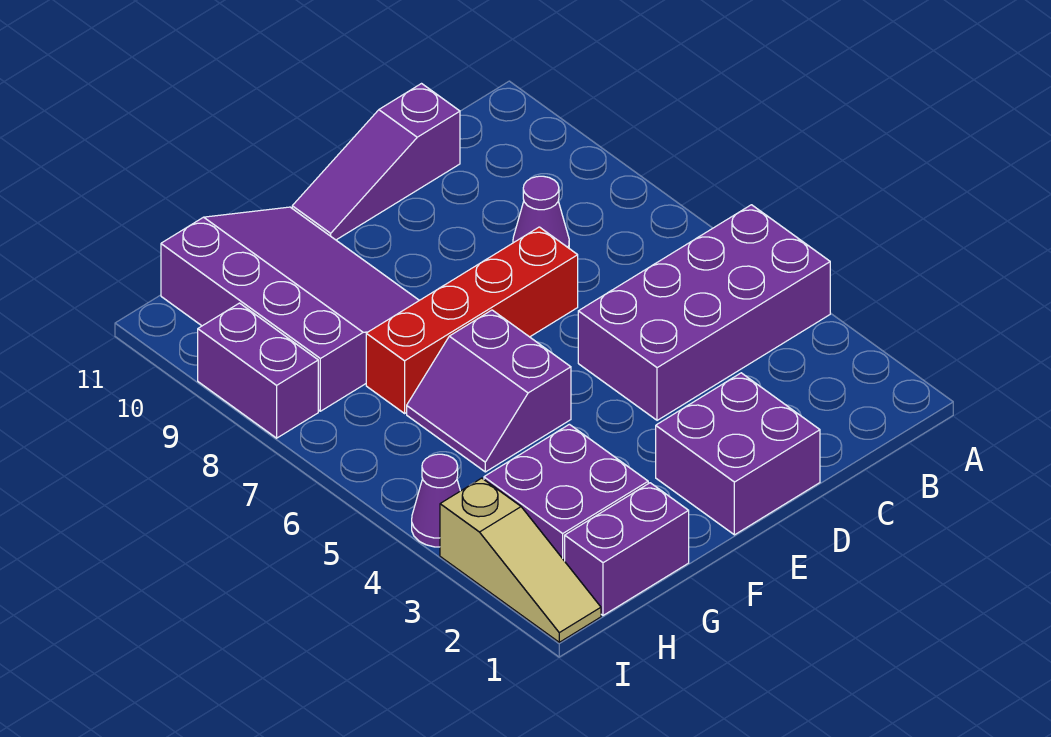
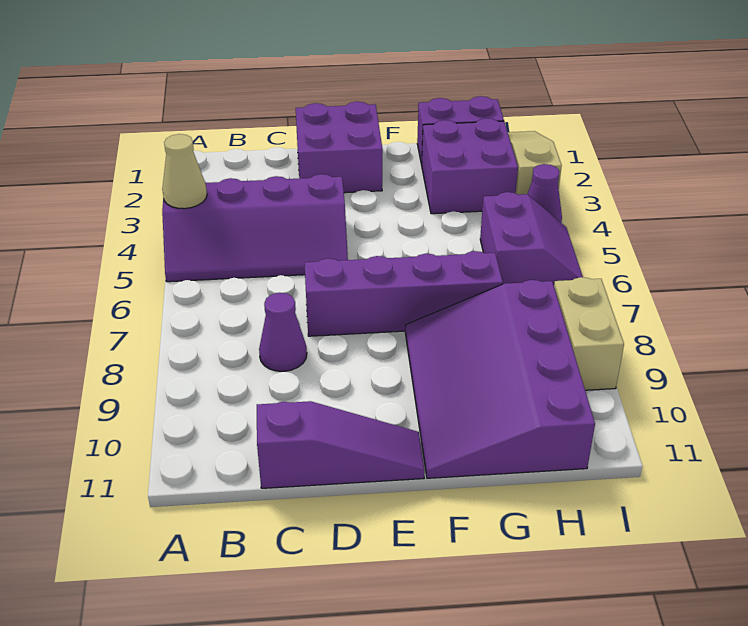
purple 2x4 brick [578,205,830,420] -> purple 2x4 slope [162,174,348,282]
none -> tan 1x1 cone [162,134,207,209]
red 1x4 brick [366,227,578,413] -> purple 1x4 brick [304,251,503,336]
purple 2x2 slope [407,310,571,472] -> purple 2x2 slope moved to [480,192,583,285]
purple 1x2 brick [198,303,318,438] -> tan 1x2 brick [554,277,624,390]

